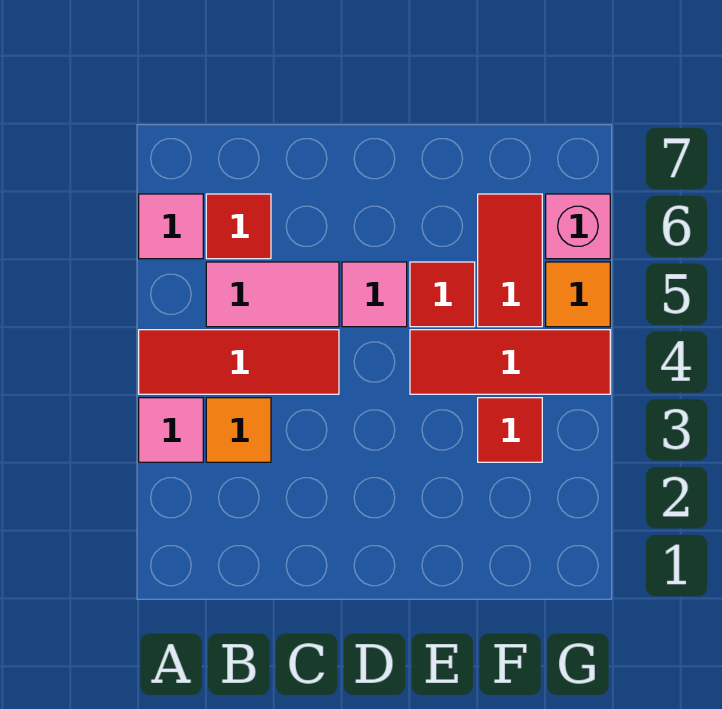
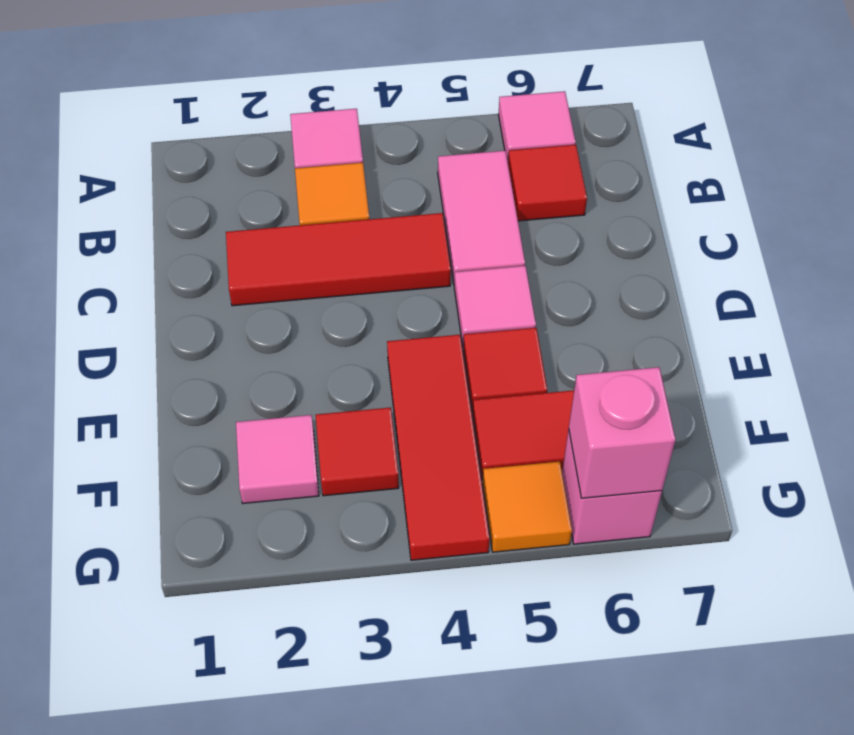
red 1x3 tile [139,330,339,394] -> red 1x3 tile turned to [226,213,451,306]
none -> pink 1x1 tile [236,415,319,503]
none -> pink 1x1 brick [569,367,675,498]

